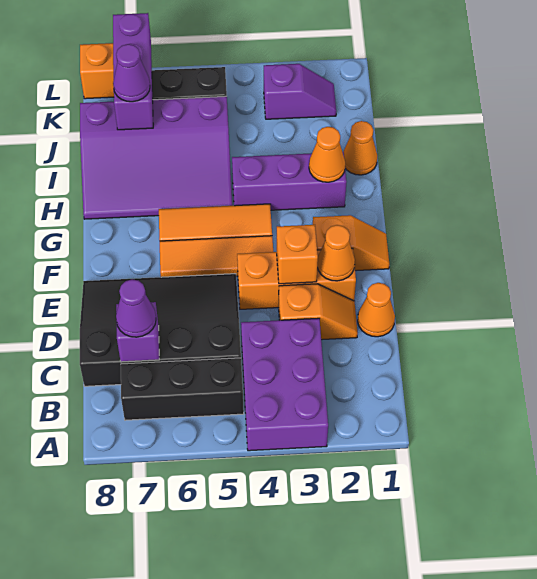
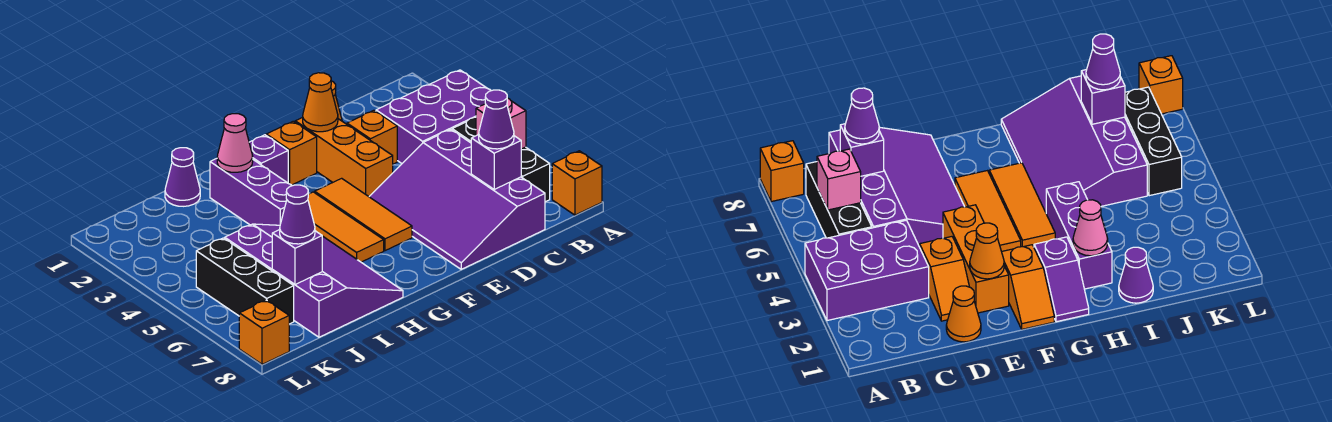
none -> pink 1x1 brick [476,98,526,149]
black 3x4 slope [80,274,241,386] -> purple 3x4 slope [369,130,545,269]
orange 1x1 brick [277,225,318,284] -> orange 1x1 brick moved to [552,151,602,215]
orange 1x1 cone [309,127,345,182] -> pink 1x1 cone [217,114,253,172]
orange 1x1 cone [343,121,377,175] -> purple 1x1 cone [165,148,200,206]
purple 1x3 brick [113,13,153,130] -> purple 1x1 brick [272,230,322,285]
purple 1x2 slope [264,64,336,119] -> purple 1x2 slope moved to [249,135,288,183]

